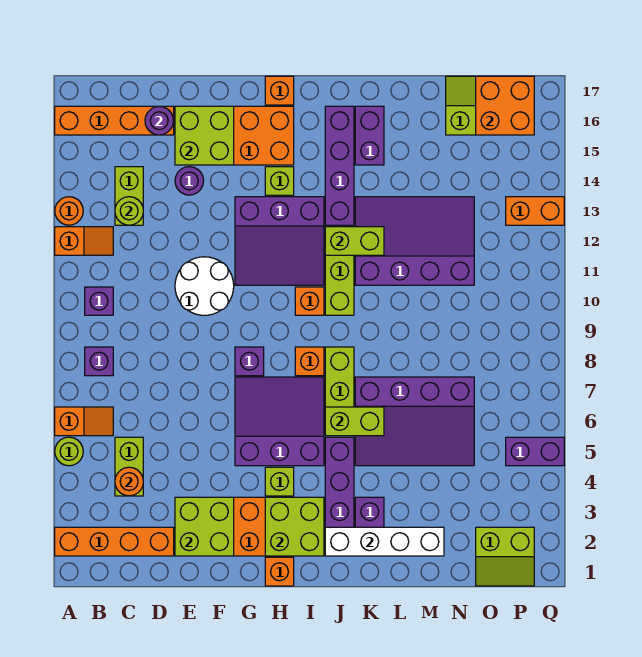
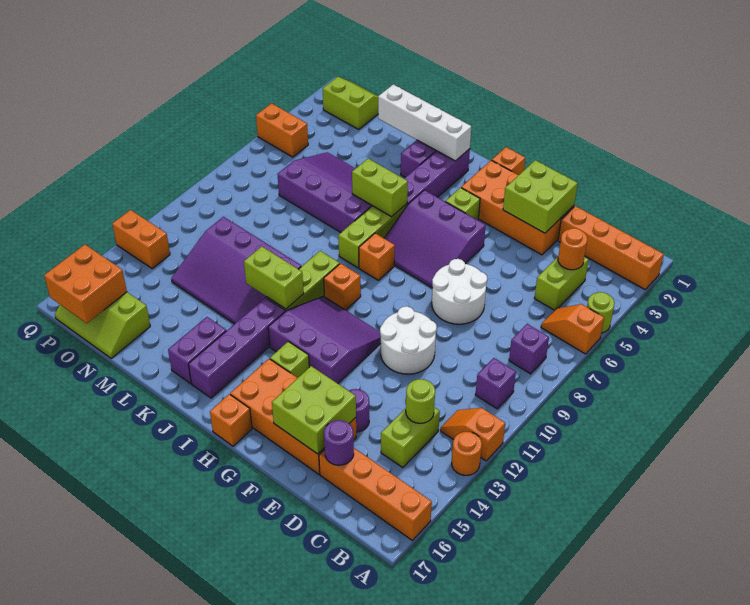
none -> white 2x2 round brick [432,259,487,324]
purple 1x1 brick [235,347,264,376] -> none
lime 2x2 brick [265,497,324,556] -> none
purple 1x2 brick [506,437,564,466] -> orange 1x2 brick [256,103,308,157]

